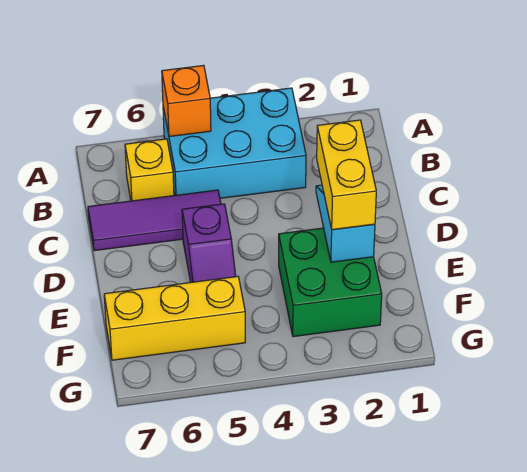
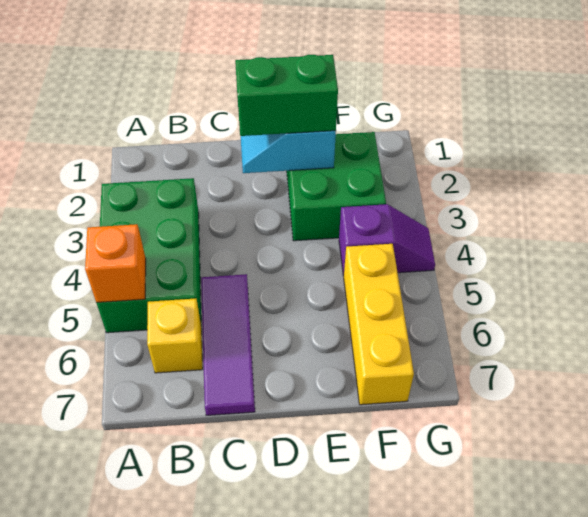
cyan 2x3 brick [163,88,306,198] -> green 2x3 brick [97,178,201,333]
yellow 1x2 brick [317,120,376,230] -> green 1x2 brick [235,55,338,136]
purple 1x2 slope [182,204,236,282] -> purple 1x2 slope moved to [339,204,435,276]

